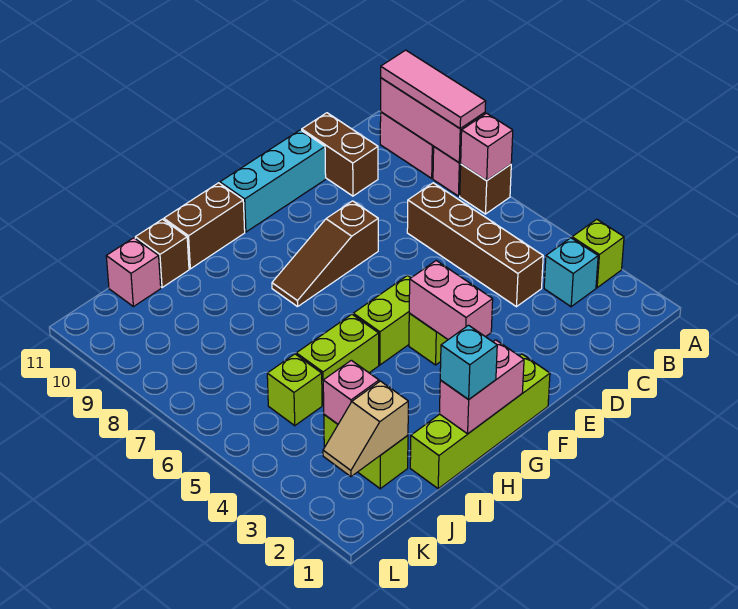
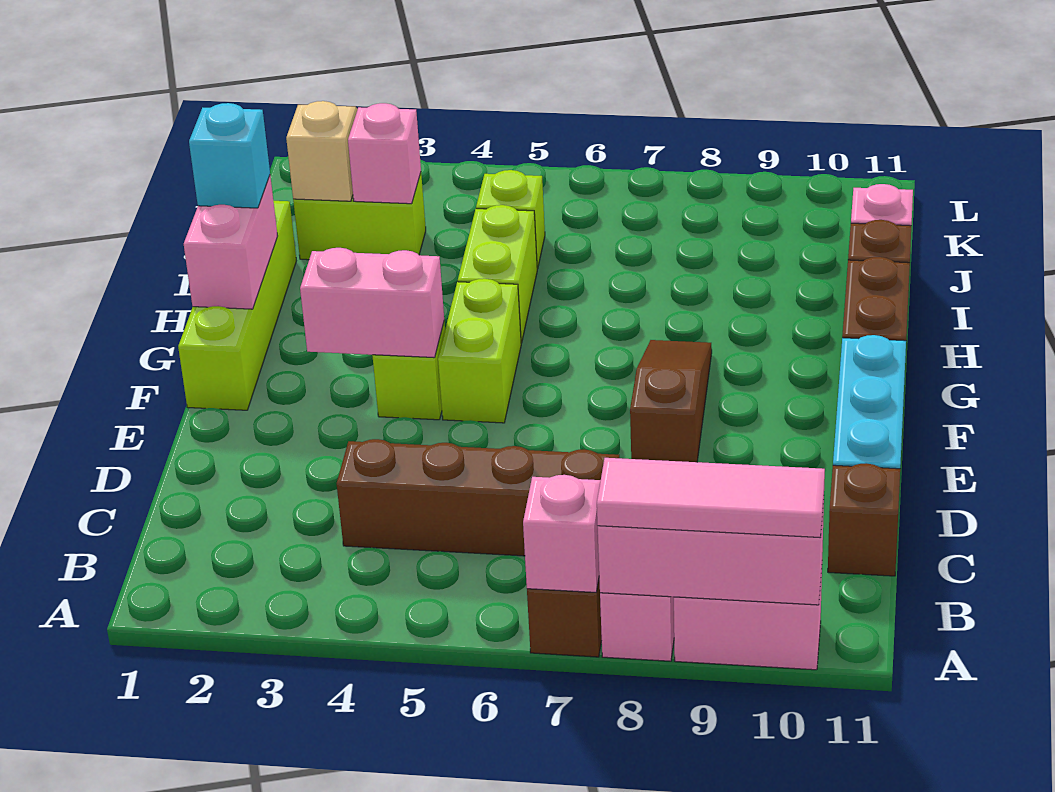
lime 1x1 brick [572,219,624,288] -> none
cyan 1x1 brick [544,238,598,307] -> none
brown 1x2 brick [302,113,378,196] -> brown 1x1 brick [828,463,900,576]

